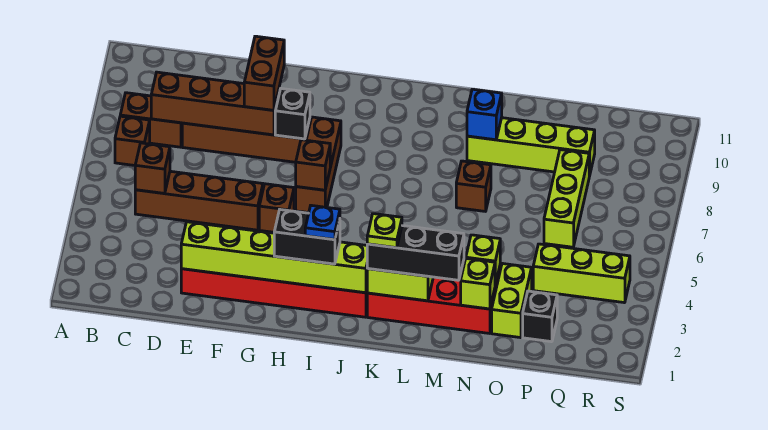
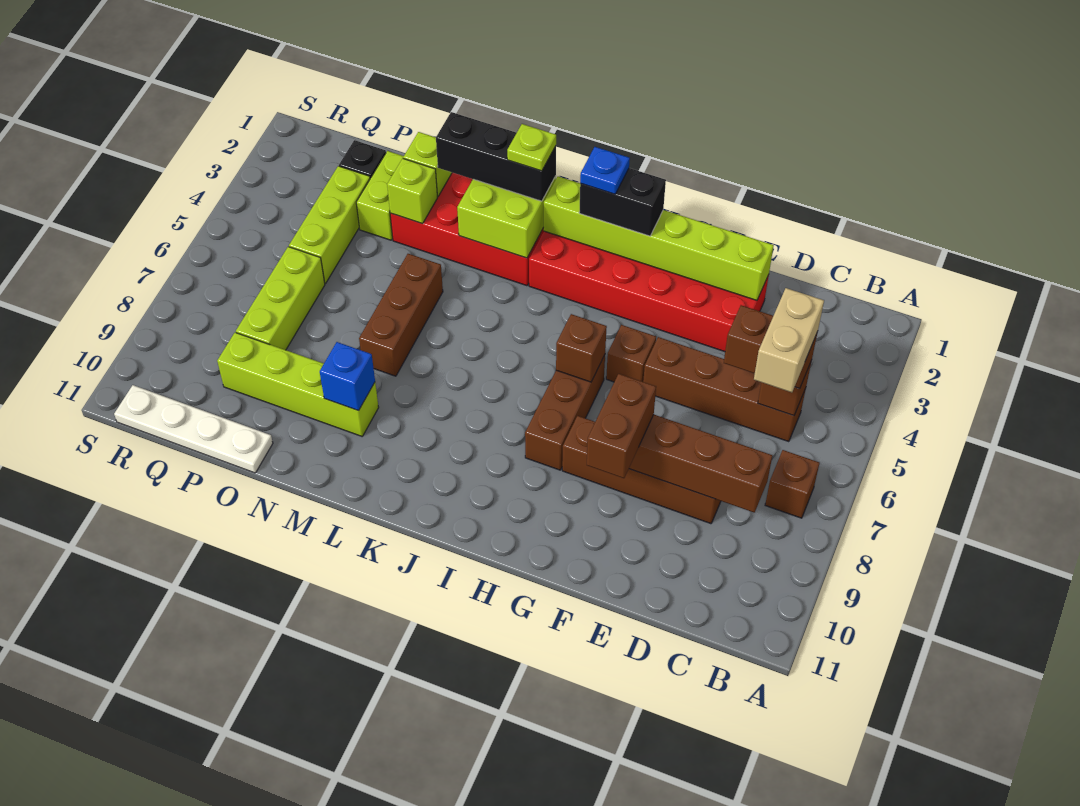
brown 1x2 brick [120,93,182,147] -> brown 1x2 brick moved to [724,305,818,389]
none -> tan 1x2 brick [754,288,824,392]
black 1x1 brick [275,89,310,139] -> none
brown 1x1 brick [456,161,491,211] -> brown 1x3 brick [359,254,443,376]
none -> white 1x4 plate [114,385,273,473]
lime 1x3 brick [533,244,630,303] -> lime 1x3 brick turned to [289,166,370,283]

